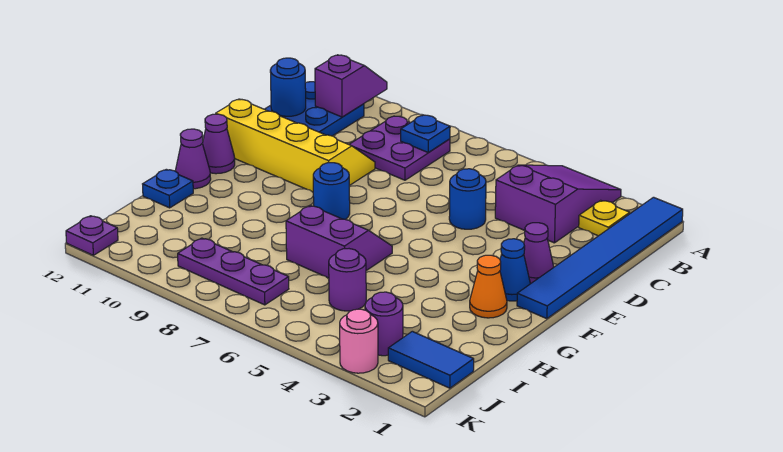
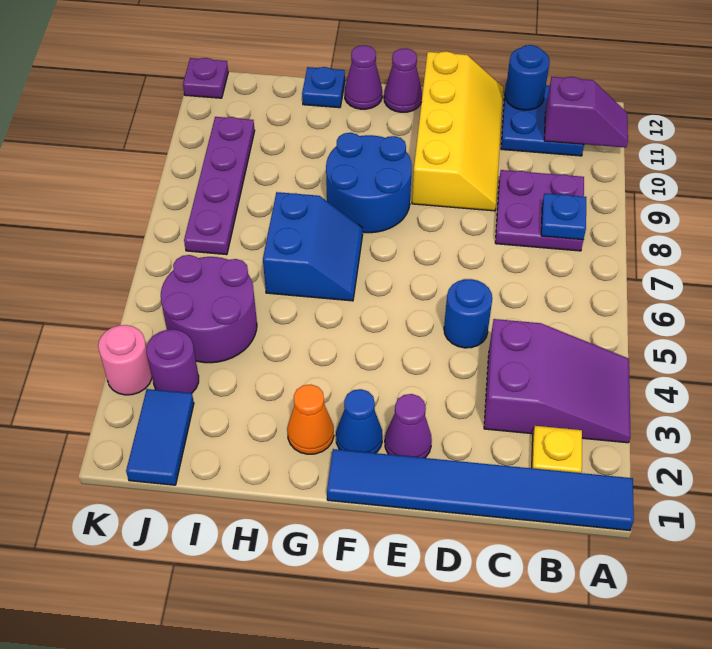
blue 1x1 round brick [313,163,350,220] -> blue 2x2 round brick [326,133,412,233]
purple 2x2 slope [286,205,392,278] -> blue 2x2 slope [263,192,363,301]
purple 1x1 round brick [329,249,366,311] -> purple 2x2 round brick [161,255,257,363]
purple 1x3 plate [178,238,289,305] -> purple 1x4 plate [184,117,255,255]

